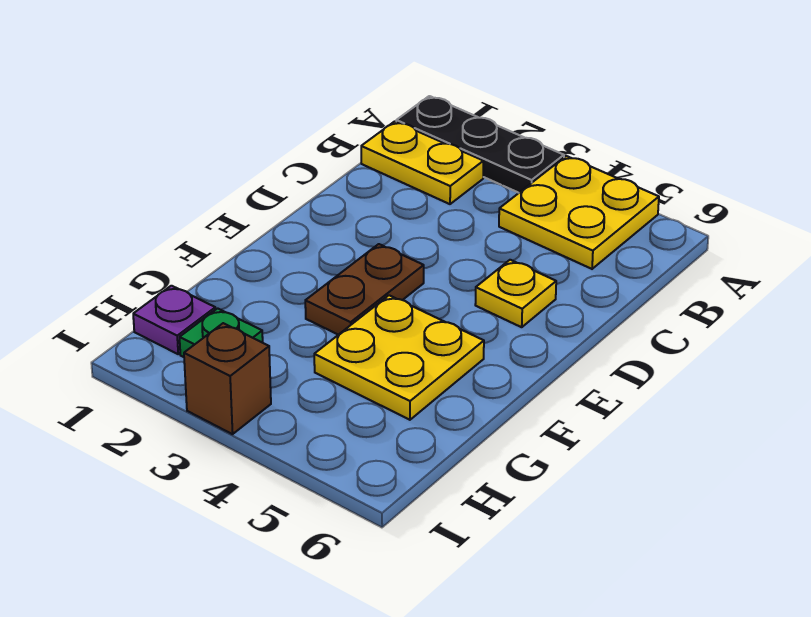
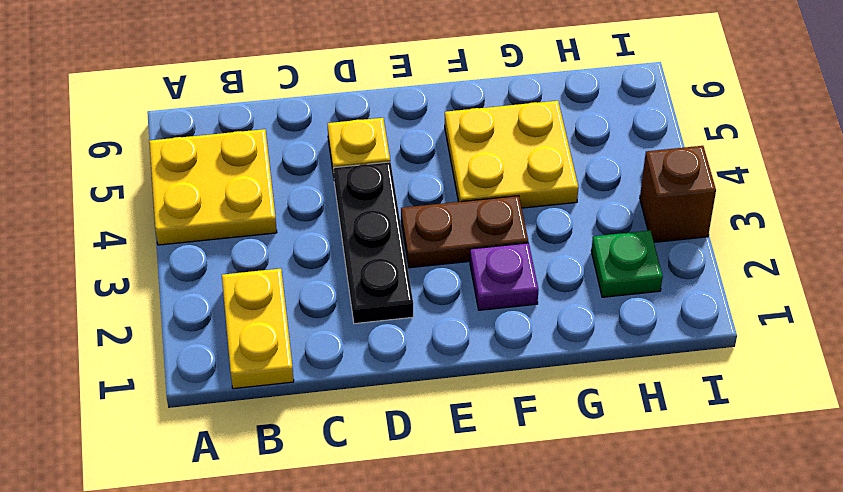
black 1x3 plate [396,96,564,193] -> black 1x3 plate moved to [334,162,413,324]
purple 1x1 plate [133,286,215,354] -> purple 1x1 plate moved to [470,243,538,310]

